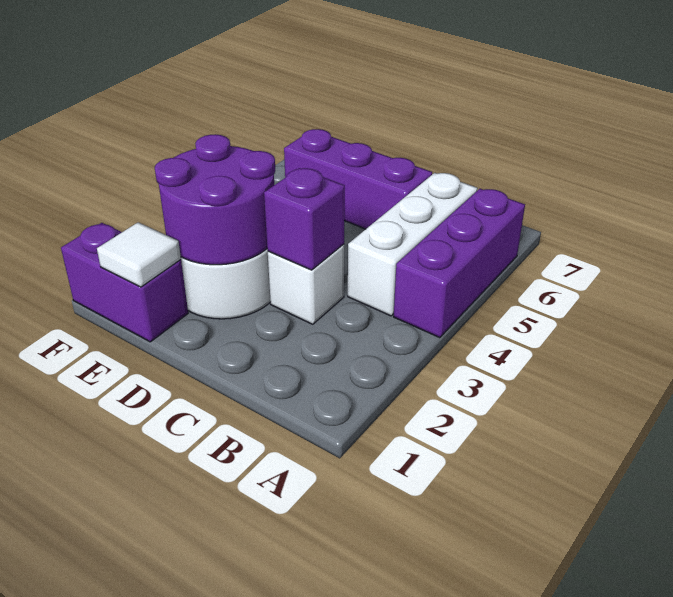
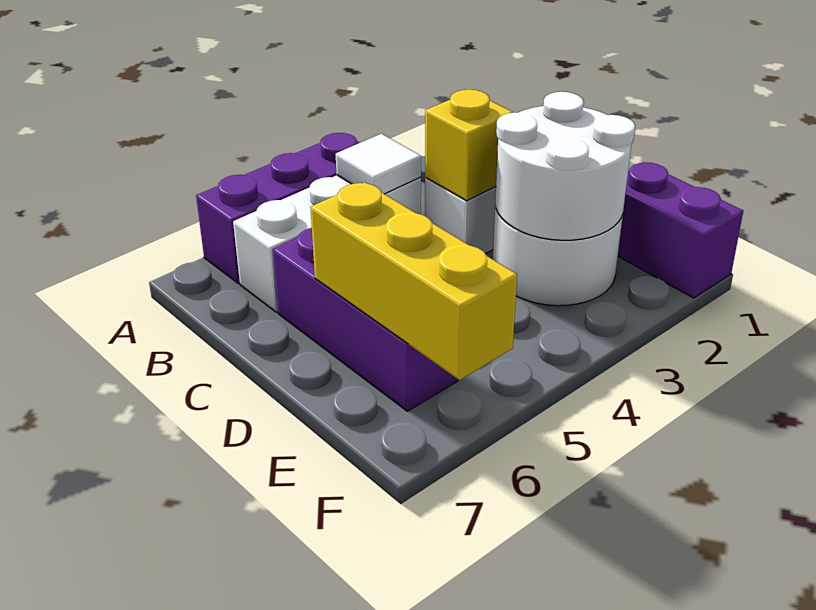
purple 1x1 brick [264,168,345,270] -> yellow 1x1 brick [425,90,513,201]
purple 2x2 round brick [155,134,275,265] -> white 2x2 round brick [495,92,635,240]
none -> yellow 1x3 brick [310,182,517,380]
white 1x1 tile [97,222,181,287] -> white 1x1 tile moved to [336,134,421,194]

